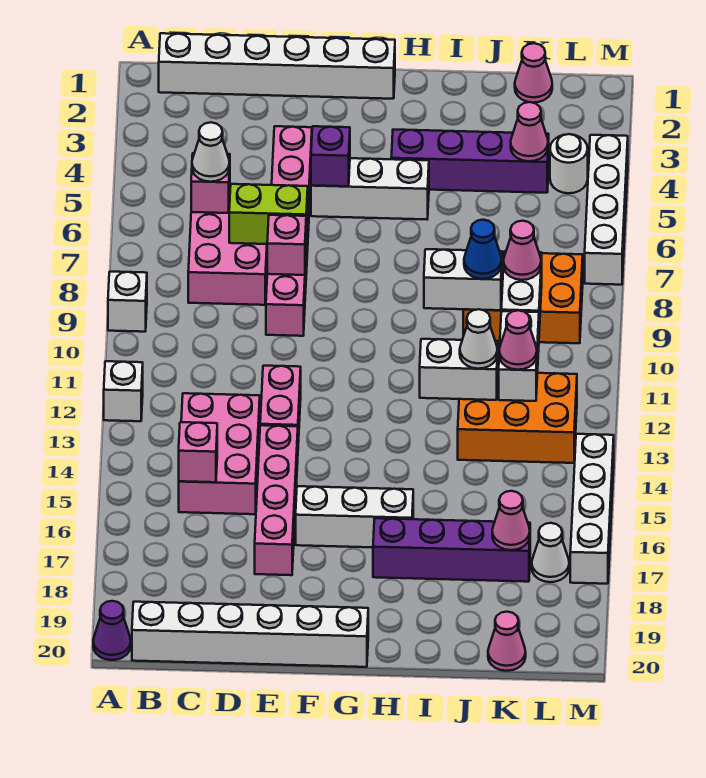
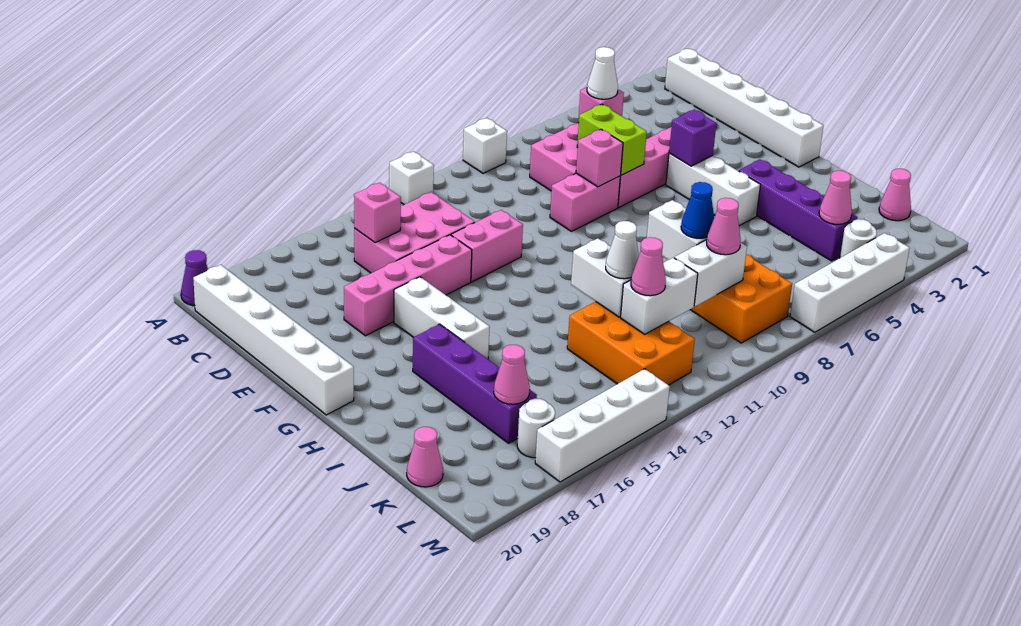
white 1x1 cone [532,523,569,582] -> white 1x1 round brick [517,399,555,458]

